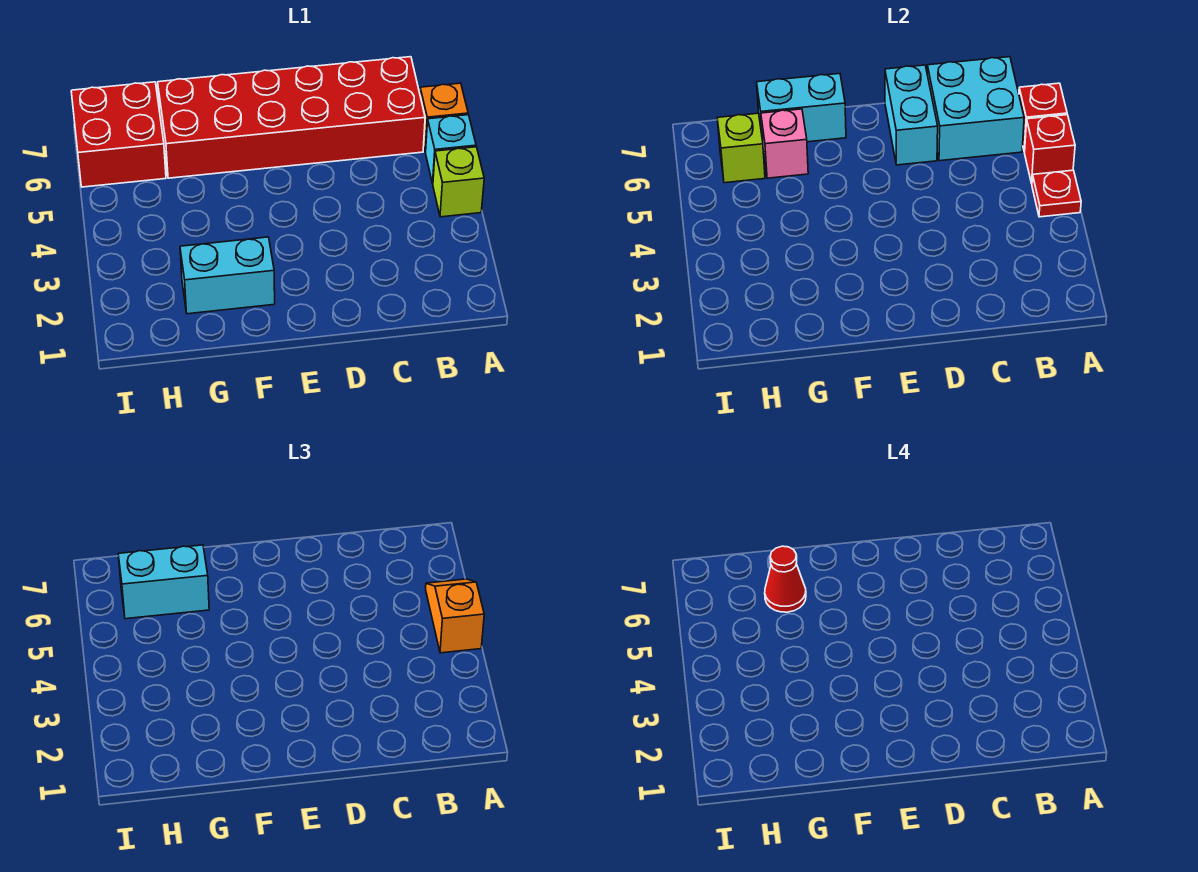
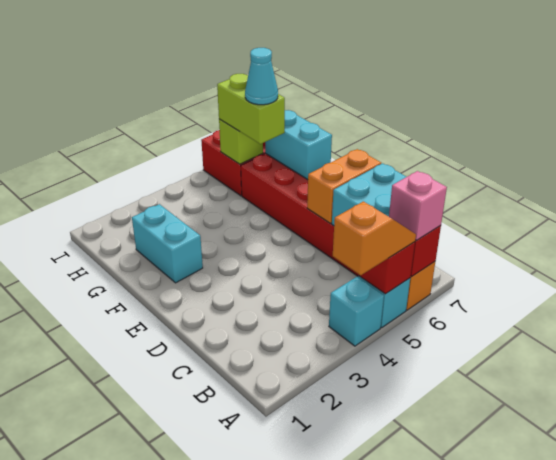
lime 1x1 brick [433,147,484,217] -> cyan 1x1 brick [329,277,384,346]
red 1x1 plate [1032,170,1081,217] -> none
cyan 1x2 brick [885,65,938,165] -> orange 1x2 brick [307,149,381,223]
pink 1x1 brick [761,109,808,178] -> pink 1x1 brick moved to [389,171,447,240]
cyan 1x2 brick [118,545,209,619] -> lime 1x2 brick [217,74,285,144]
red 1x1 cone [765,546,806,612] -> cyan 1x1 cone [245,48,278,105]

